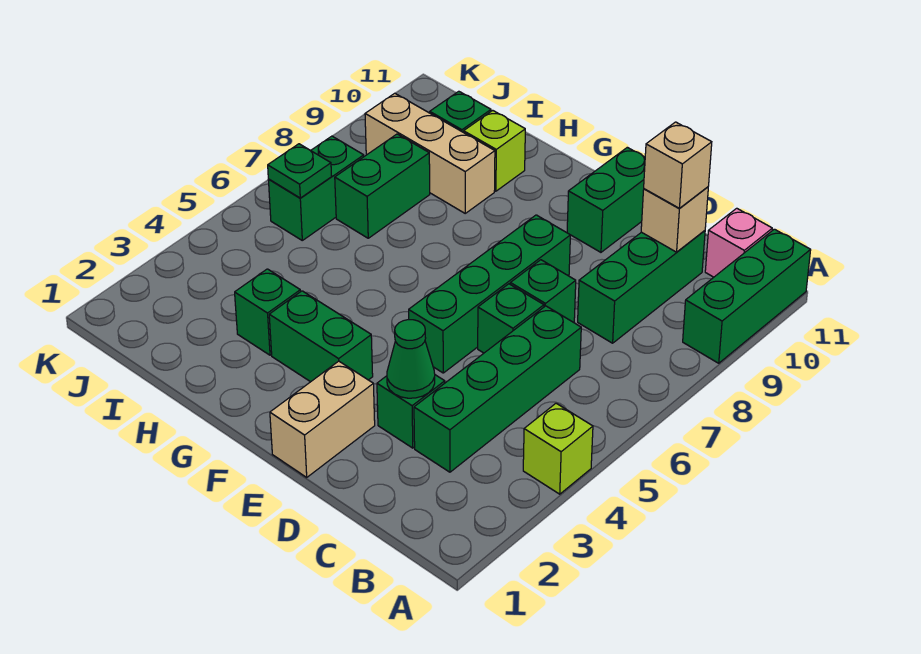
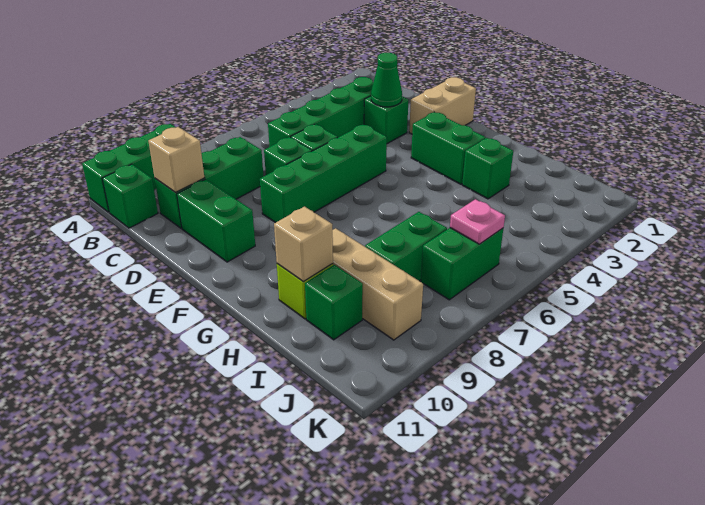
lime 1x1 brick [523,403,593,494] -> none
pink 1x1 brick [705,208,772,277] -> green 1x1 brick [102,164,158,228]
tan 1x1 brick [644,122,712,208] -> tan 1x1 brick moved to [274,207,333,281]
green 1x2 brick [567,147,645,252] -> green 1x2 brick turned to [177,179,255,262]
green 1x1 plate [268,144,332,198] -> pink 1x1 plate [450,199,505,244]

